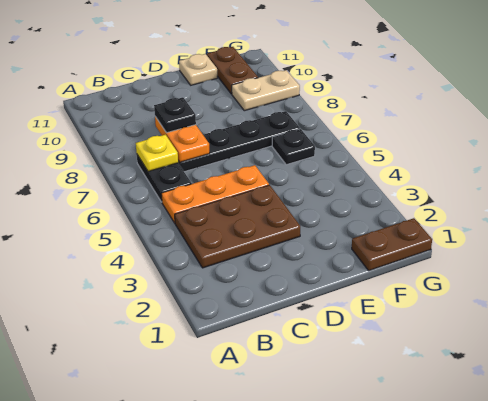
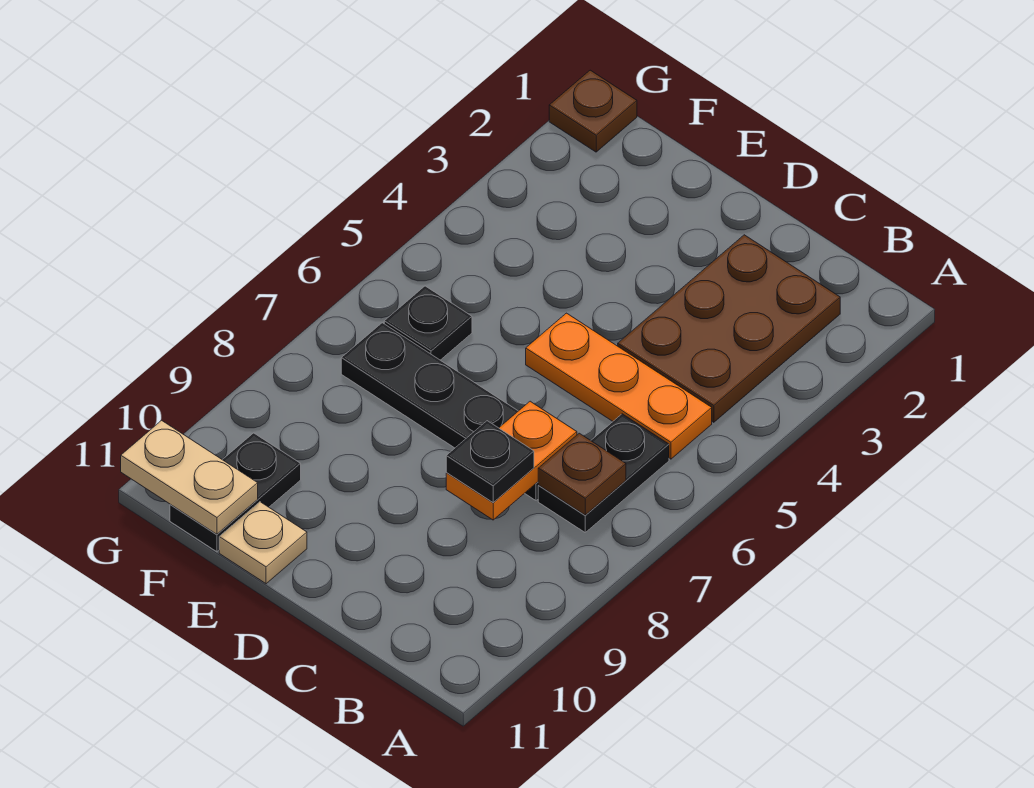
brown 2x3 plate [175,185,300,268] -> brown 2x3 plate turned to [618,235,840,422]
yellow 1x1 plate [136,135,178,171] -> brown 1x1 plate [538,433,626,515]
brown 1x2 plate [352,218,432,271] -> brown 1x1 plate [549,70,637,152]
tan 1x2 plate [232,70,300,111] -> tan 1x2 plate moved to [121,420,258,534]
brown 1x2 plate [207,47,258,94] -> black 1x2 plate [170,433,301,552]

